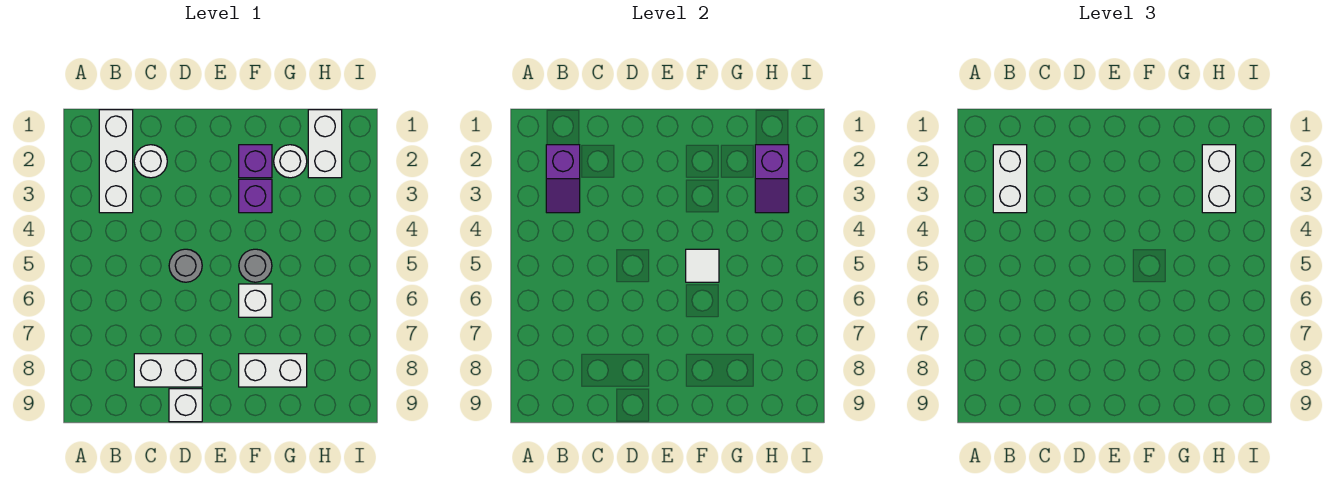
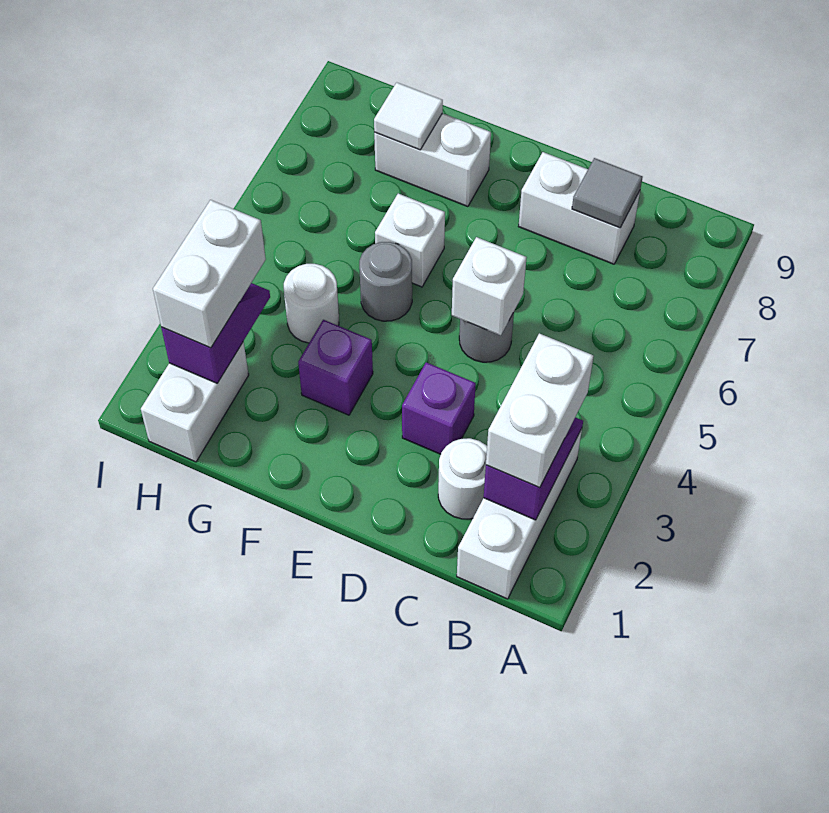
none -> grey 1x1 tile [572,158,642,228]
white 1x1 brick [169,389,202,422] -> white 1x1 brick moved to [452,237,527,335]
purple 1x1 brick [239,145,272,178] -> purple 1x1 brick moved to [402,362,476,454]
white 1x1 tile [686,249,719,282] -> white 1x1 tile moved to [374,83,443,150]
white 1x1 round brick [274,145,307,178] -> white 1x1 round brick moved to [284,264,339,343]

